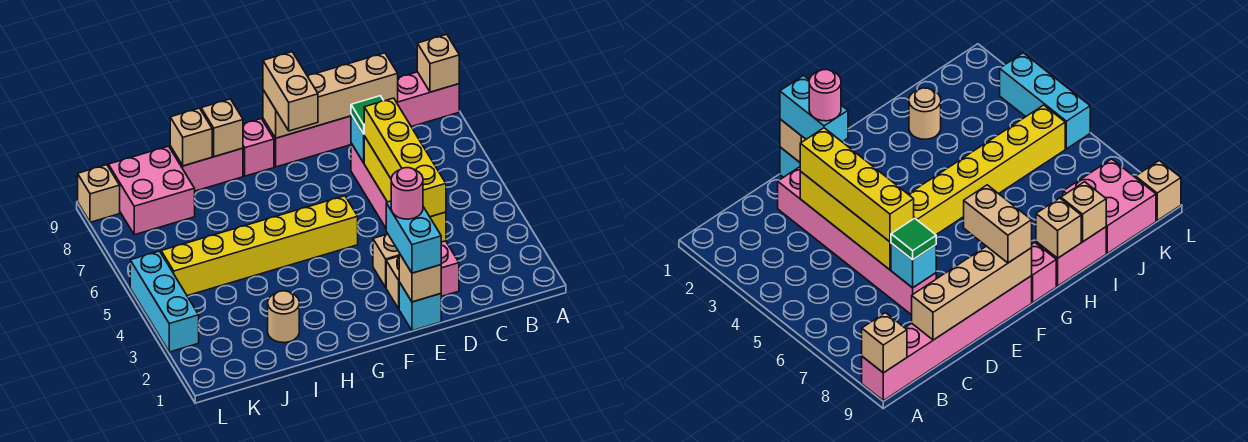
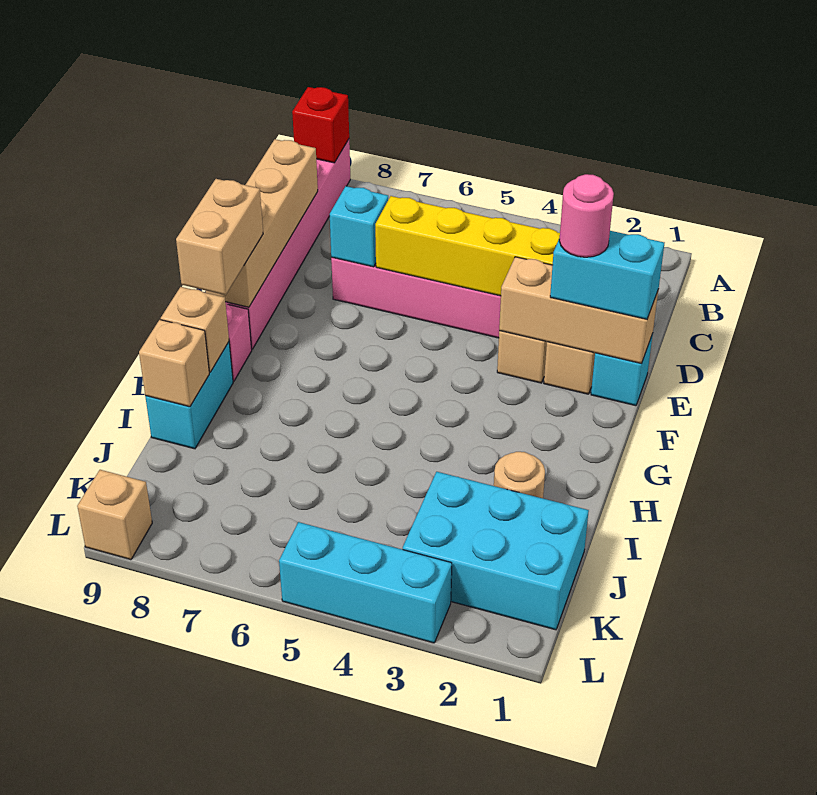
tan 1x1 brick [417,34,459,92] -> red 1x1 brick [292,87,349,163]
yellow 1x4 brick [364,98,446,217] -> none
green 1x1 tile [351,96,384,134] -> none
tan 1x1 brick [399,253,441,302] -> tan 1x3 brick [499,257,658,364]
yellow 1x6 brick [161,196,358,296] -> none
tan 1x2 brick [263,52,318,131] -> tan 1x2 brick turned to [176,179,263,295]
pink 1x2 brick [170,146,243,191] -> cyan 1x2 brick [145,342,233,449]
none -> cyan 2x3 brick [403,472,589,630]
pink 2x2 brick [108,146,195,235] -> none

